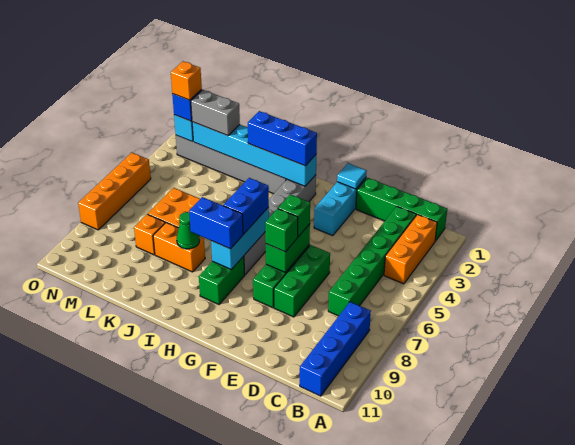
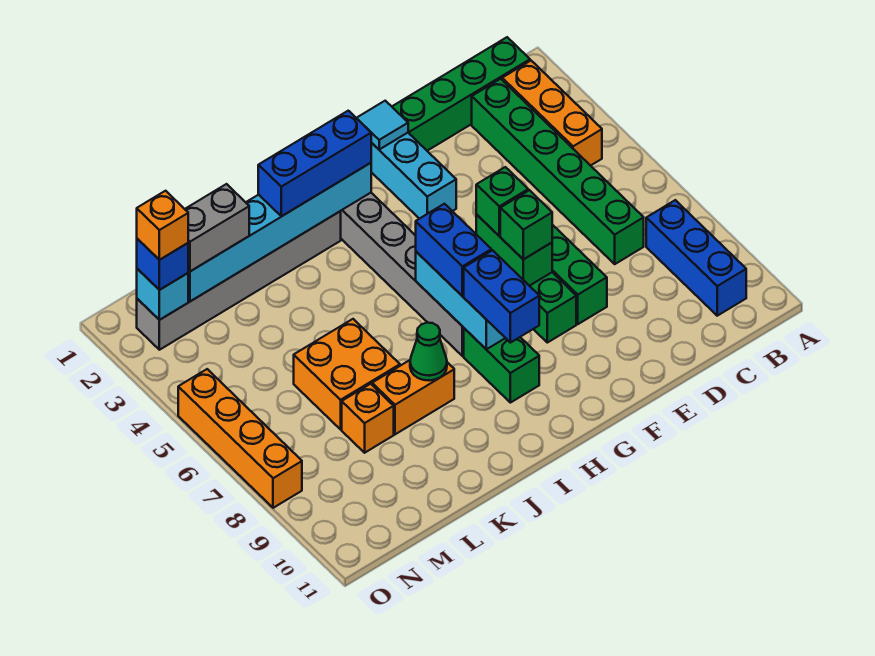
blue 1x4 brick [300,302,371,396] -> blue 1x3 brick [646,200,746,316]
blue 1x2 brick [189,197,243,249] -> blue 1x2 brick turned to [464,250,539,343]

